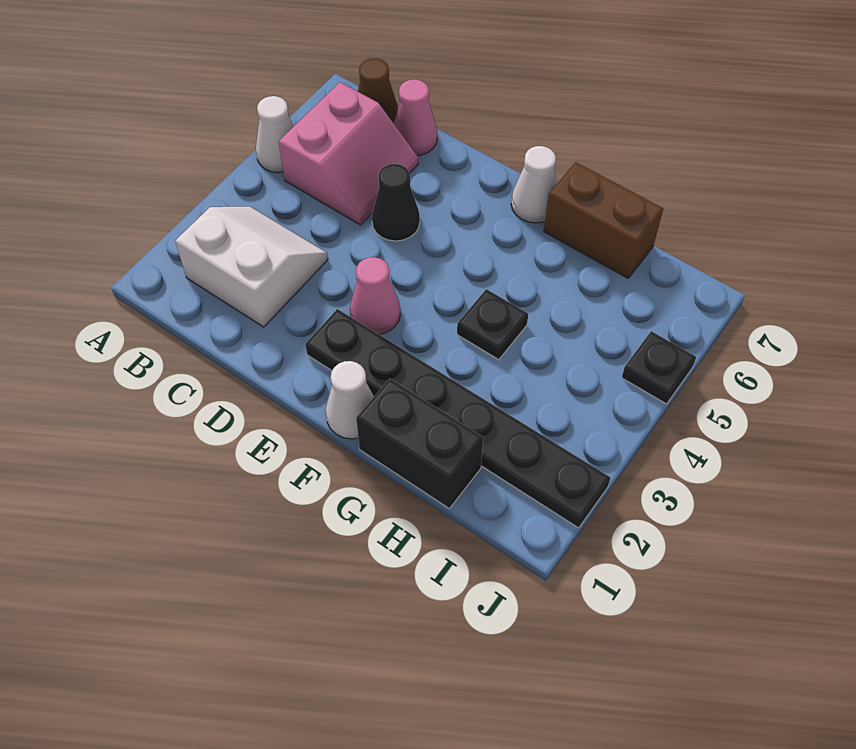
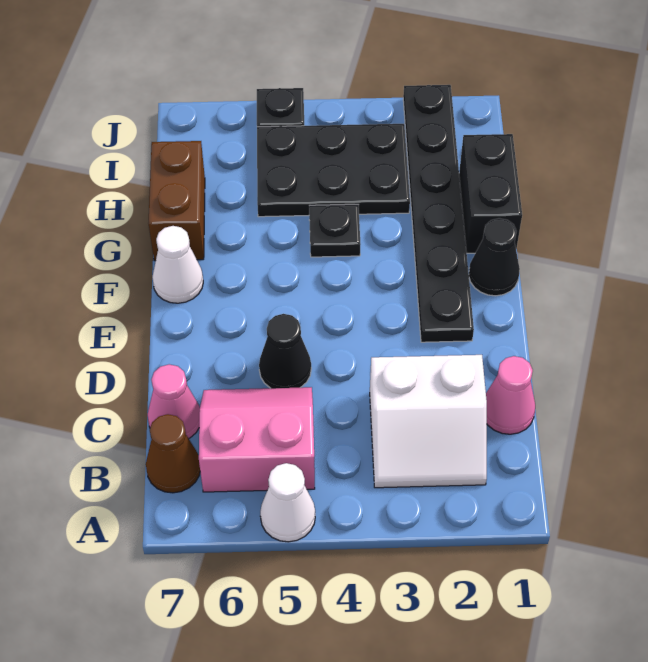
white 2x2 slope [175,207,328,327] -> white 2x2 slope turned to [370,355,487,488]
pink 1x1 cone [350,257,400,334] -> pink 1x1 cone moved to [486,356,535,434]
white 1x1 cone [326,361,374,439] -> black 1x1 cone [469,218,520,296]
none -> black 2x3 plate [257,124,410,217]

